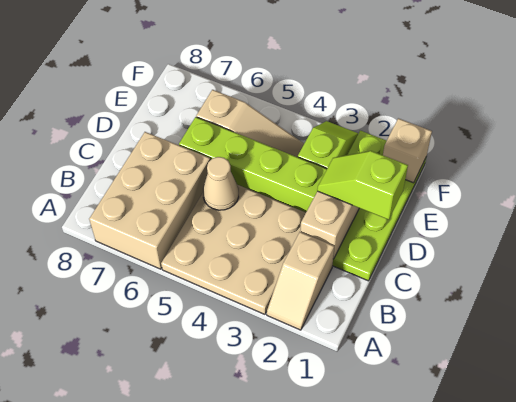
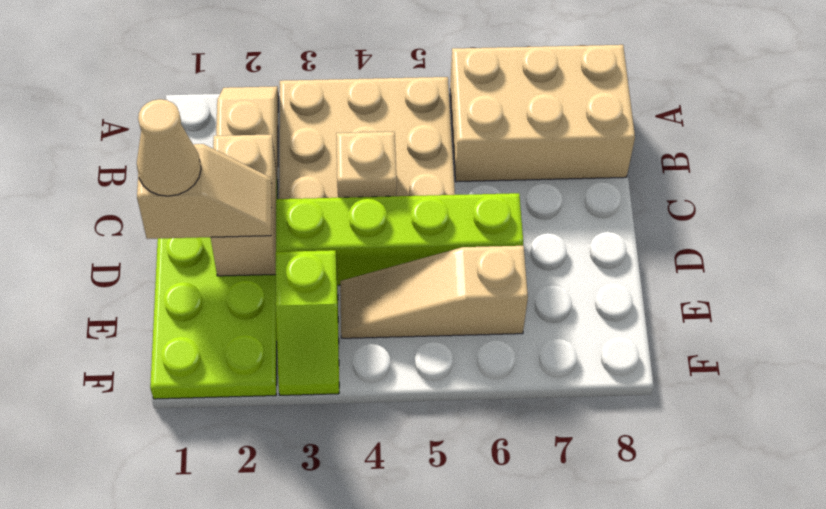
tan 2x3 brick [89,132,210,269] -> tan 2x3 brick turned to [450,45,635,182]
tan 1x1 cone [203,157,239,210] -> tan 1x1 cone moved to [137,99,201,196]
lime 1x2 slope [317,151,408,220] -> tan 1x2 slope [137,144,272,239]
tan 1x1 brick [383,118,432,183] -> tan 1x1 brick moved to [336,132,397,198]

